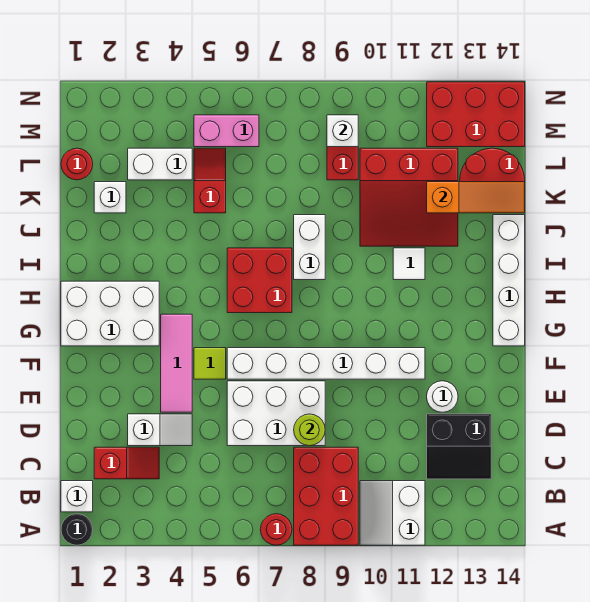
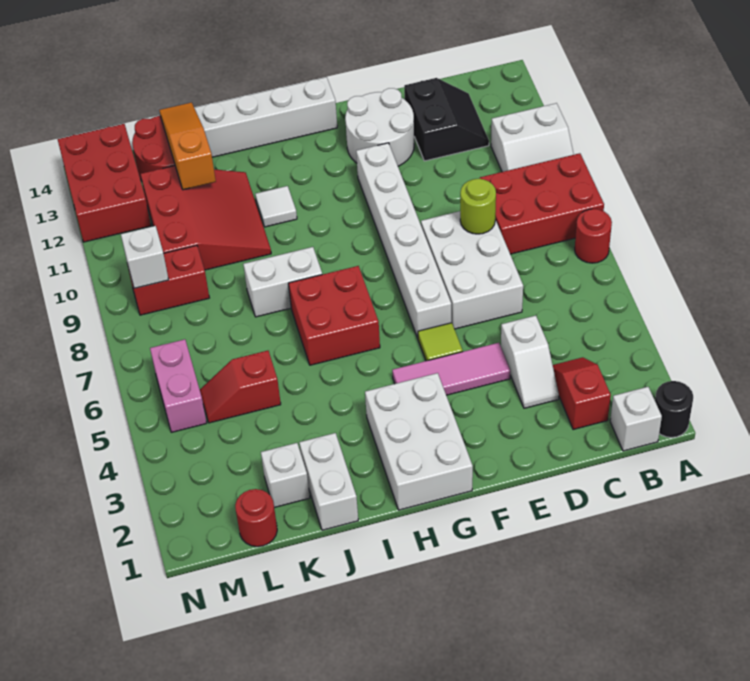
white 1x2 slope [128,414,192,446] -> white 1x2 slope turned to [501,316,559,408]
white 1x1 round brick [427,381,458,412] -> white 2x2 round brick [345,88,414,166]
white 1x2 brick [128,148,192,180] -> white 1x2 brick moved to [299,433,358,530]

